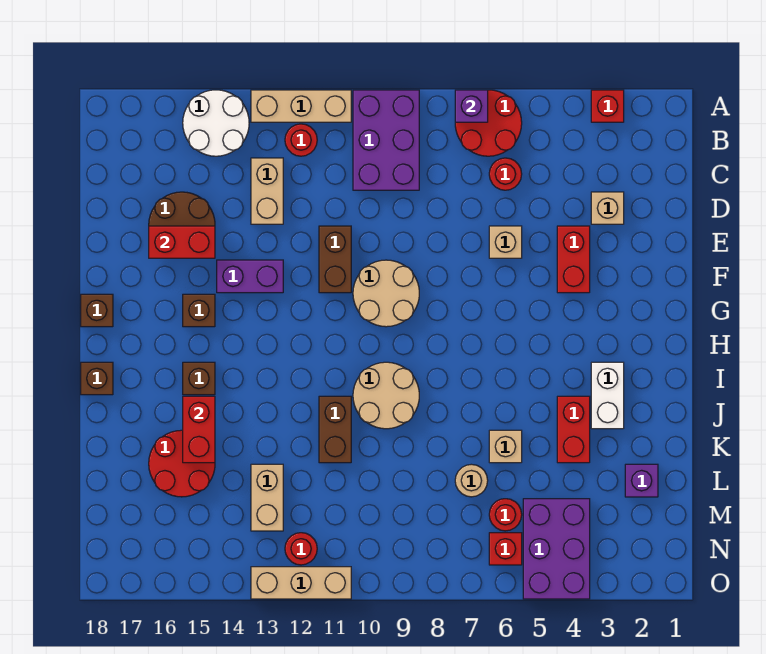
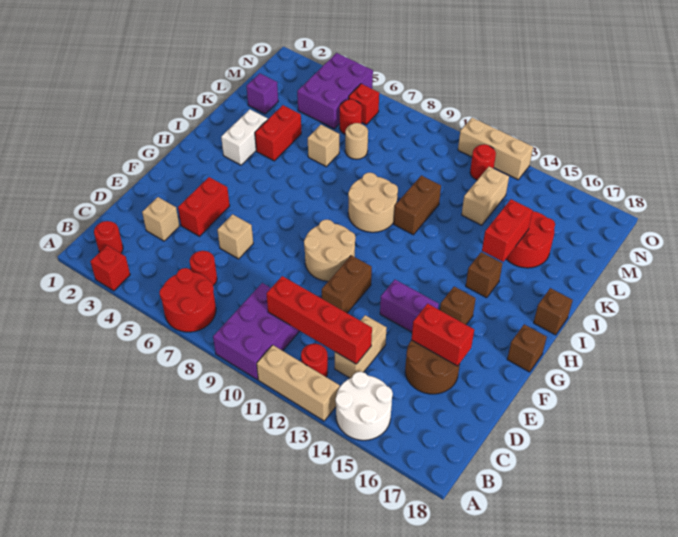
purple 1x1 brick [455,90,488,122] -> none
none -> red 1x1 round brick [94,221,123,253]
none -> red 1x4 brick [267,276,372,364]

